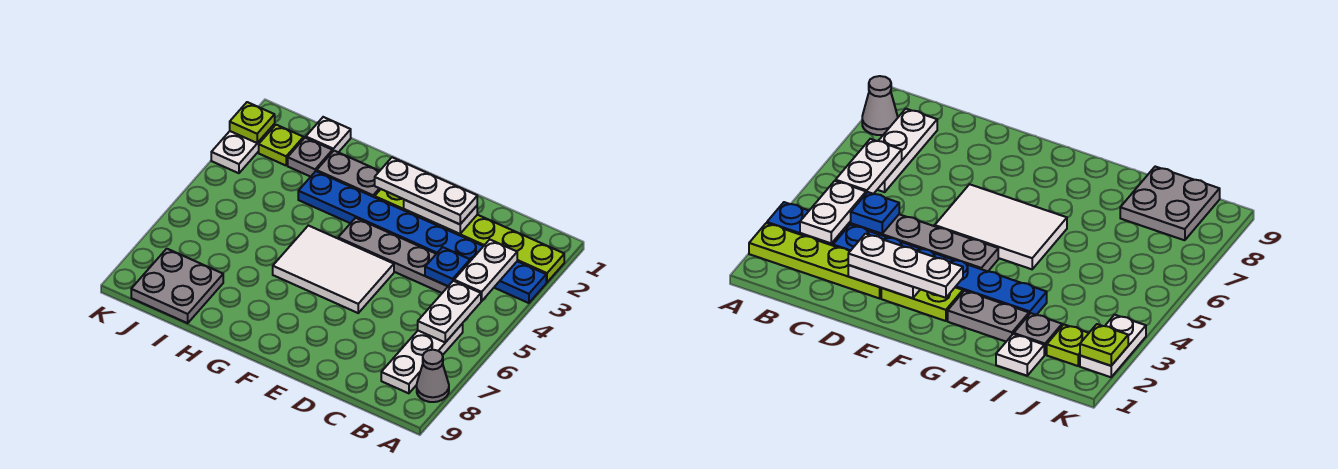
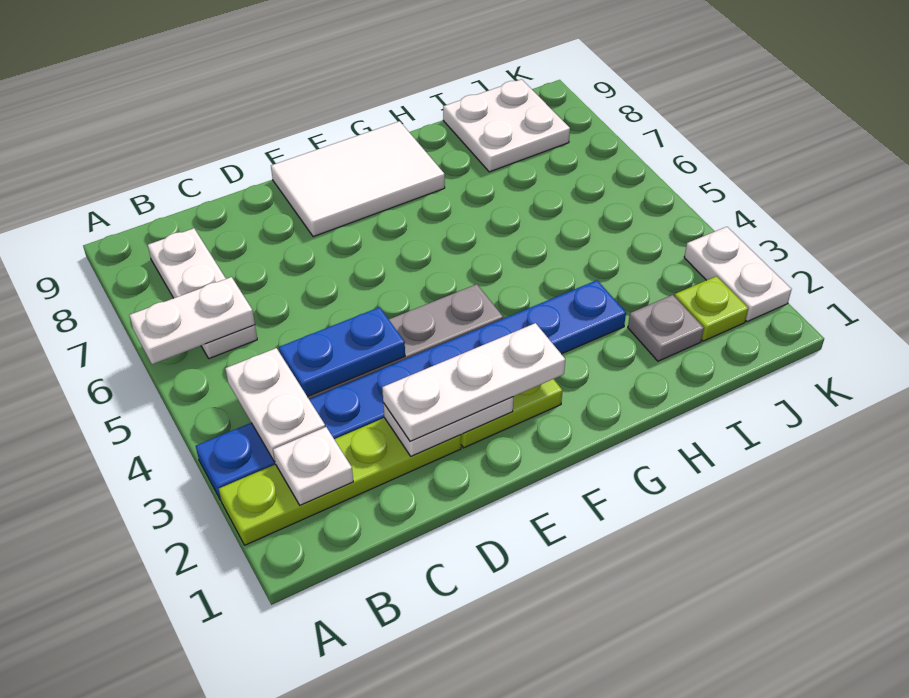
grey 1x1 cone [417,350,449,402] -> none
white 1x2 plate [418,281,481,342] -> white 1x2 plate turned to [129,277,255,364]
blue 1x1 plate [425,247,470,286] -> blue 1x2 plate [279,307,405,397]
white 2x3 tile [273,226,394,313] -> white 2x3 tile moved to [271,121,445,237]
grey 1x2 plate [317,151,380,197] -> none
white 1x1 plate [306,117,351,152] -> white 1x1 plate moved to [273,427,353,505]
grey 2x2 plate [131,249,223,323] -> white 2x2 plate [443,79,570,172]
lime 1x1 plate [230,102,275,143] -> none

